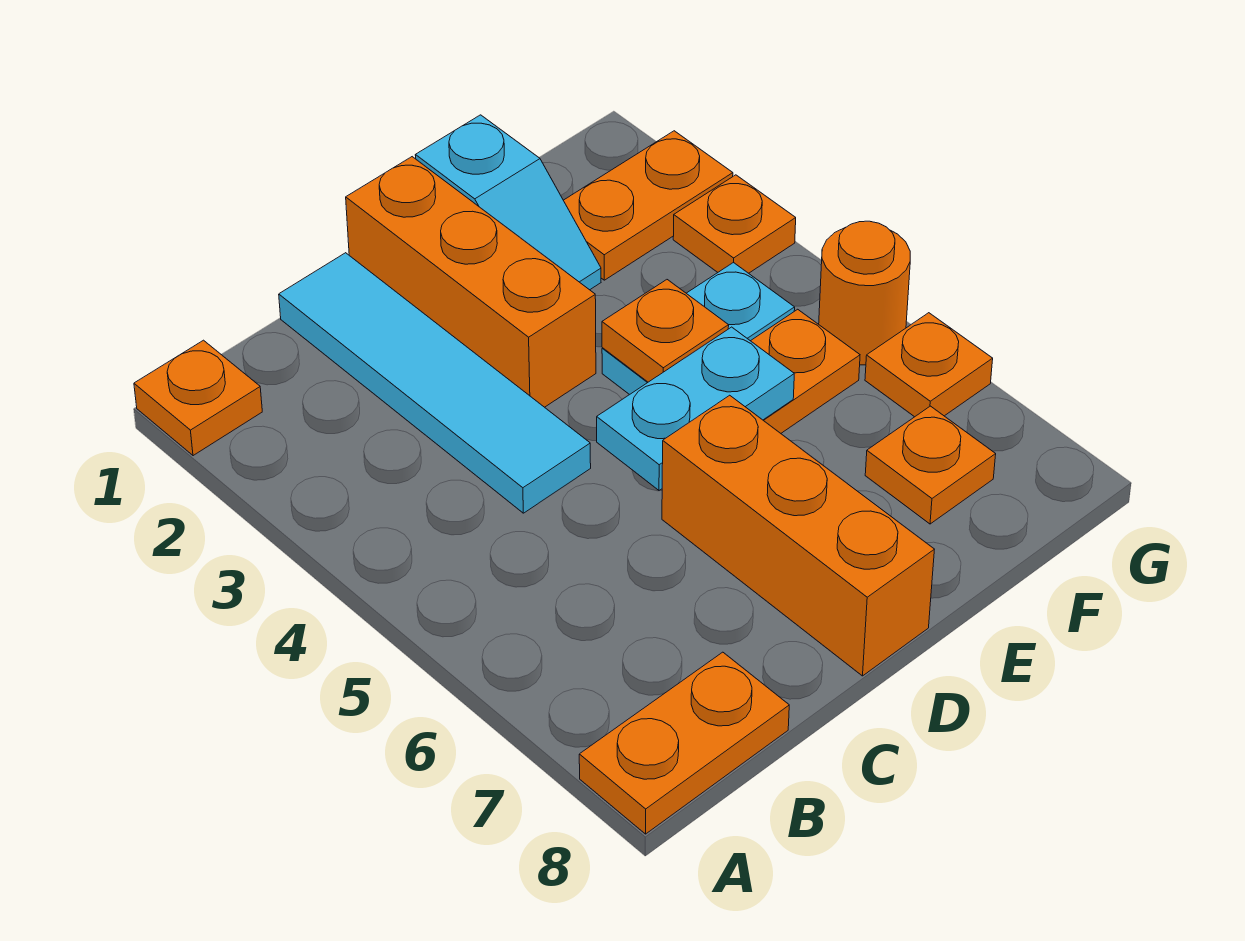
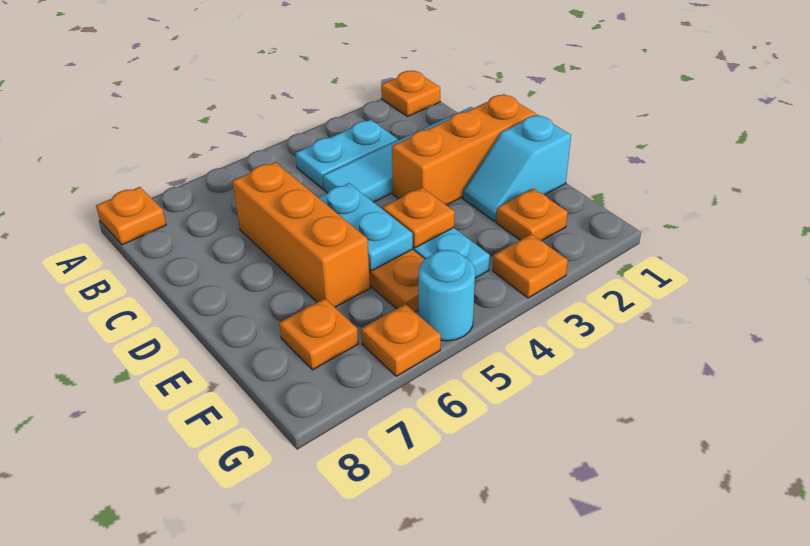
orange 1x2 plate [579,652,789,834] -> orange 1x1 plate [96,187,166,245]
none -> cyan 1x2 plate [295,120,398,189]
orange 1x3 brick [662,395,934,676] -> orange 1x3 brick turned to [232,162,370,307]
orange 1x2 plate [563,131,733,280] -> orange 1x1 plate [496,189,568,241]
orange 1x1 round brick [819,221,910,365] -> cyan 1x1 round brick [419,250,475,341]

